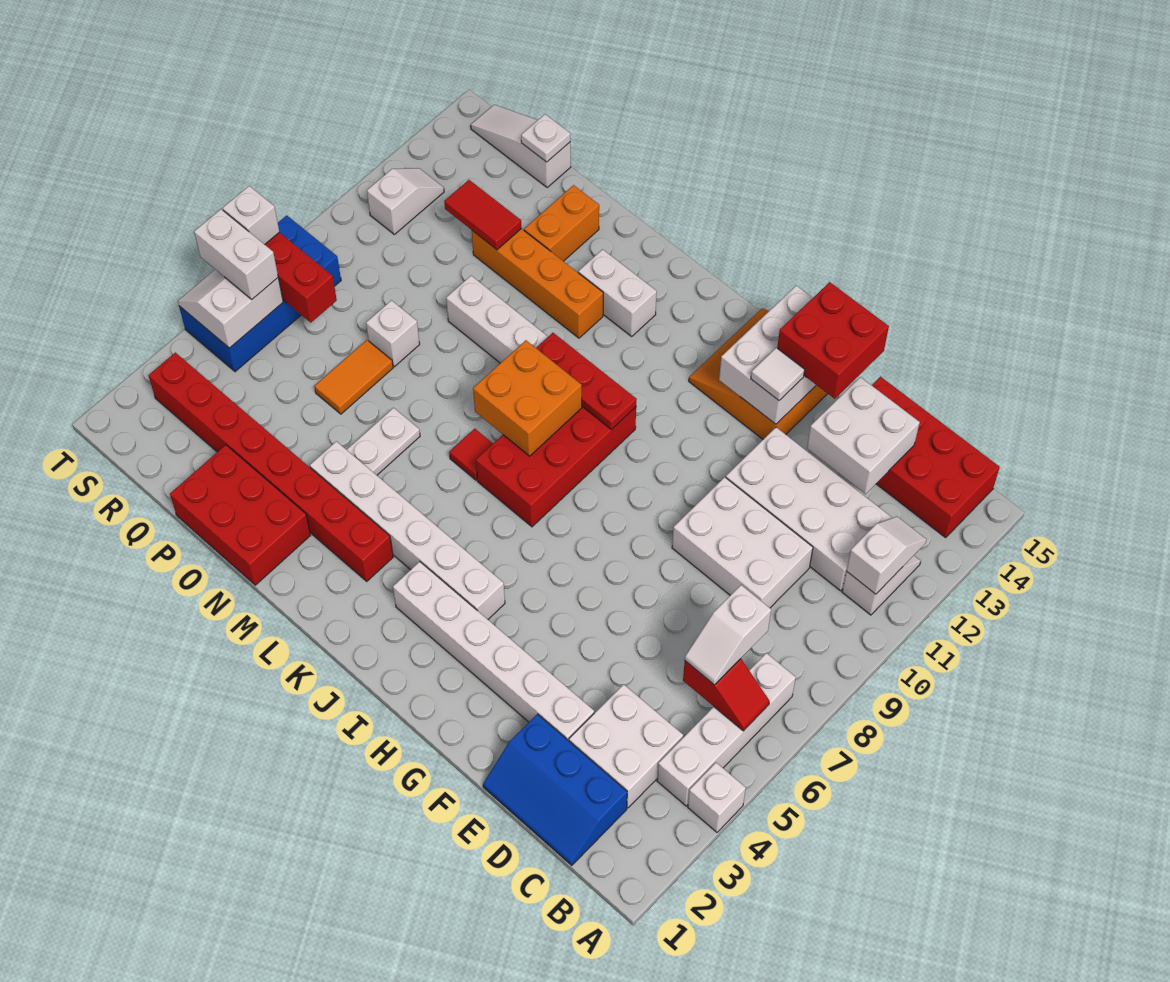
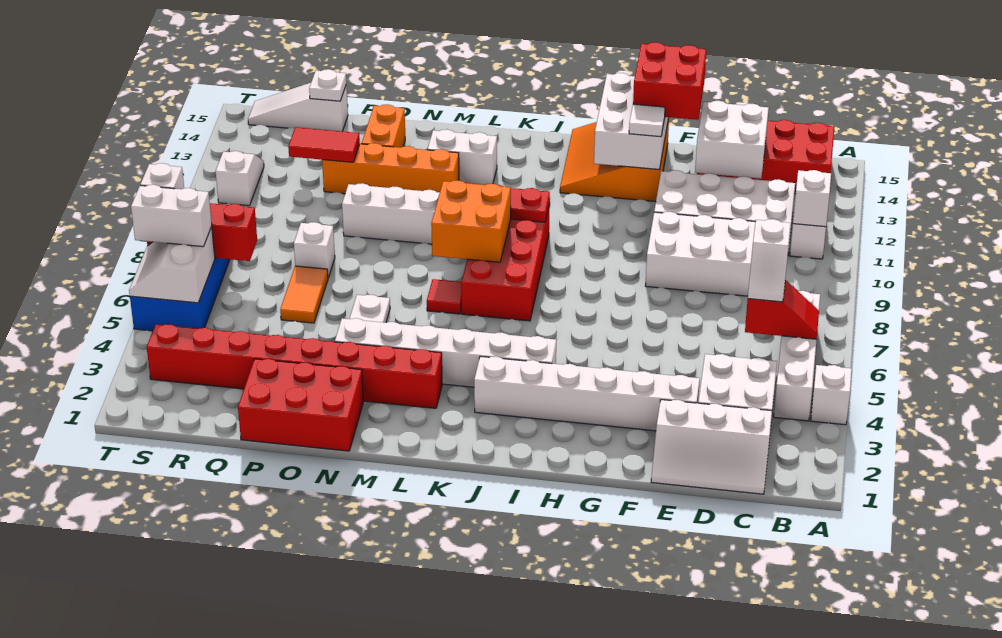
blue 2x3 slope [483,714,627,865] -> white 2x3 slope [651,400,772,494]

